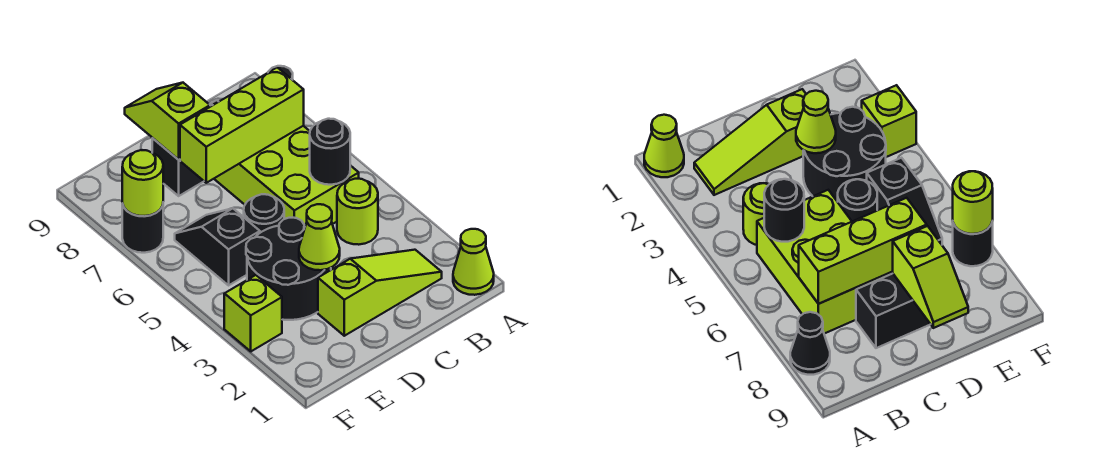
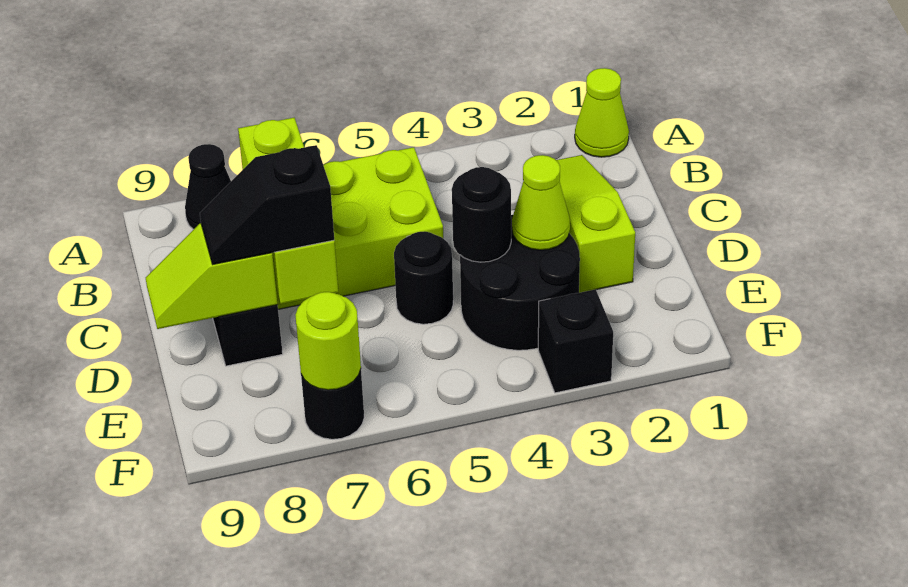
lime 1x1 round brick [337,179,378,245] -> none
black 1x1 round brick [310,119,350,185] -> black 1x1 round brick moved to [452,167,511,262]
black 1x2 slope [175,208,260,285] -> black 1x2 slope moved to [200,145,334,264]
lime 1x1 brick [224,275,282,351] -> black 1x1 brick [538,289,613,393]

